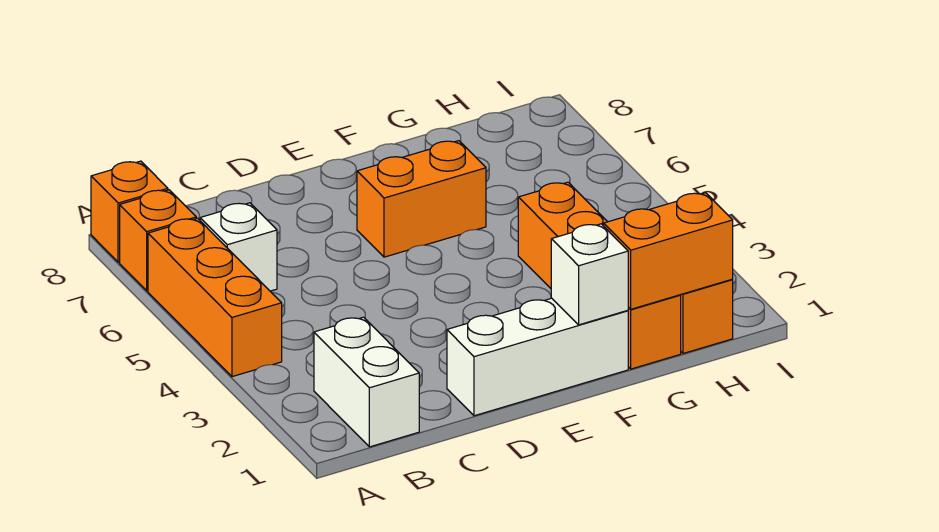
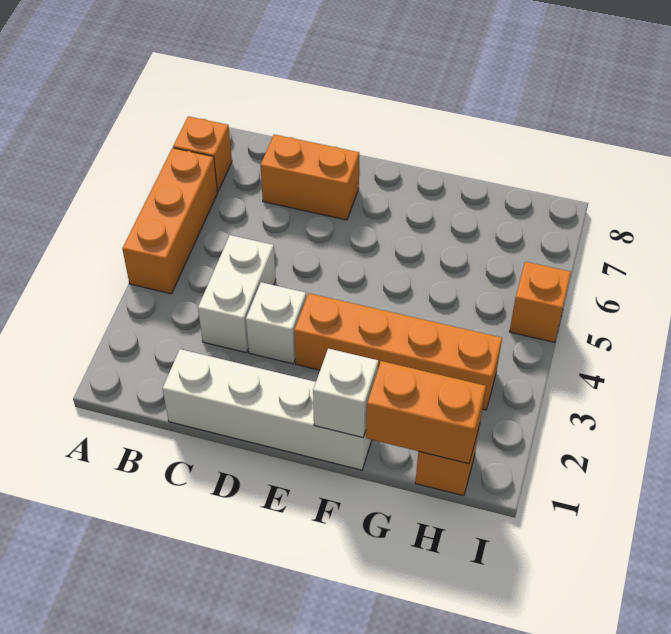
orange 1x1 brick [91,161,168,262] -> orange 1x1 brick moved to [509,262,571,342]
white 1x2 brick [314,317,419,447] -> white 1x2 brick moved to [198,235,276,353]
white 1x1 brick [200,203,277,291] -> white 1x1 brick moved to [246,282,306,364]
white 1x3 brick [447,298,628,416] -> white 1x4 brick [163,349,372,470]
orange 1x2 brick [357,141,486,257] -> orange 1x2 brick moved to [260,134,359,220]
orange 1x4 brick [518,182,681,369] -> orange 1x4 brick turned to [294,293,502,410]

